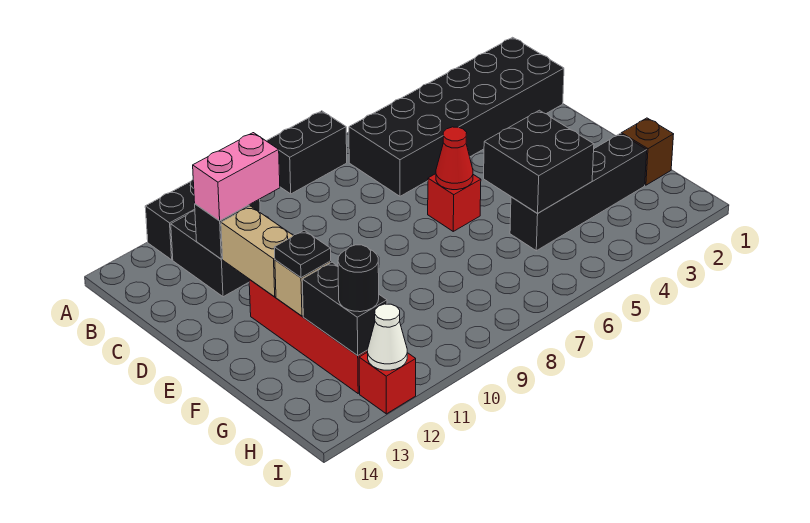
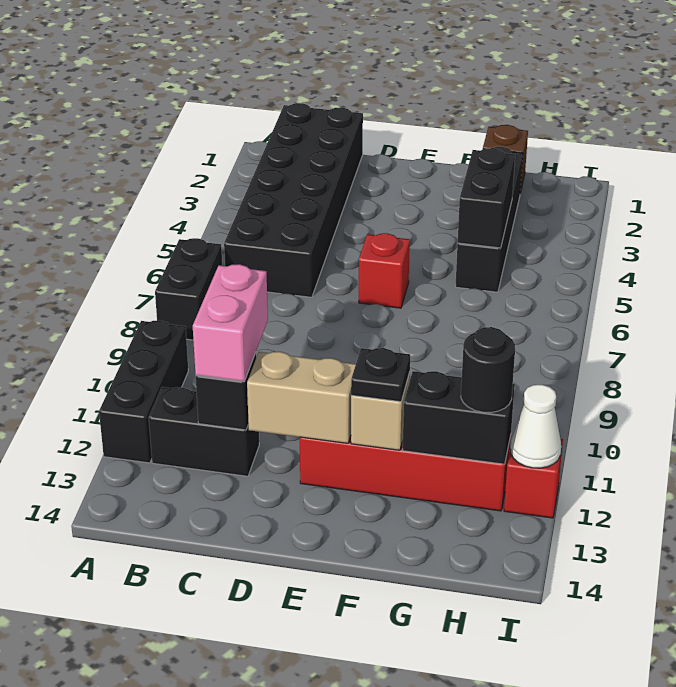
red 1x1 cone [436,127,473,190] -> none
black 2x2 brick [484,110,594,213] -> black 1x2 brick [458,148,515,248]

